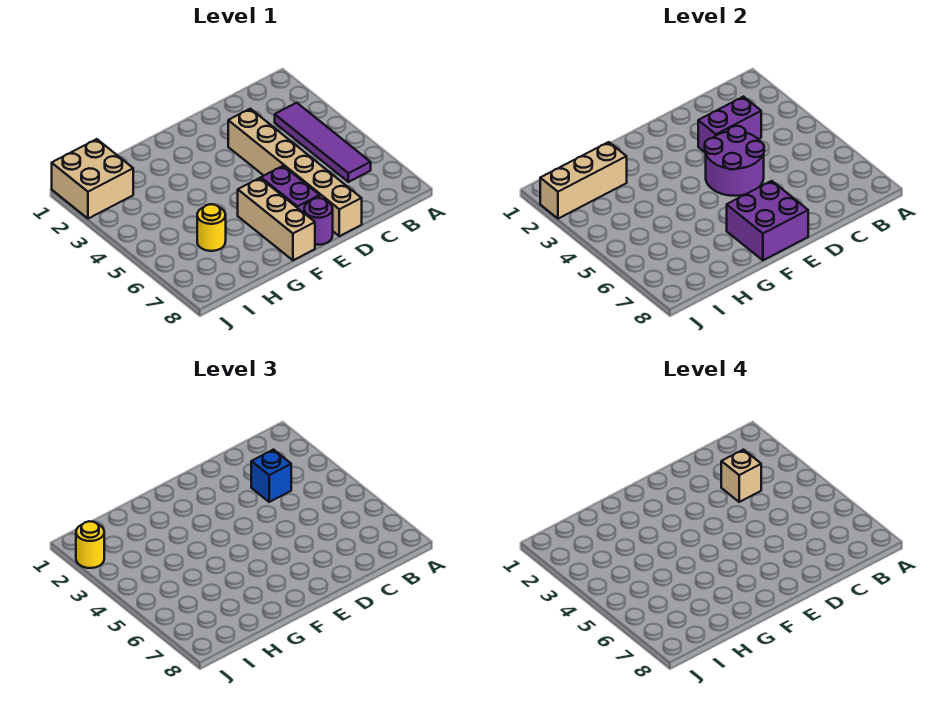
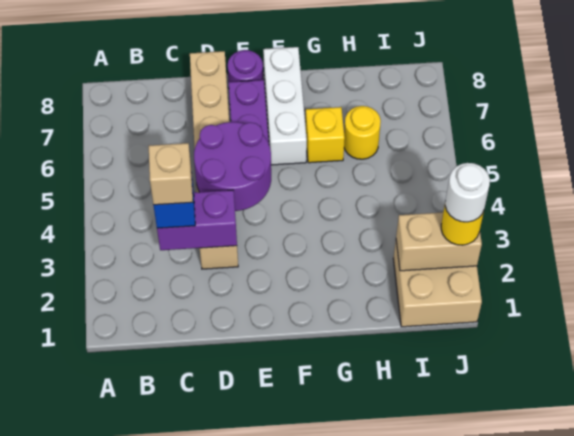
purple 1x4 tile [275,103,371,182] -> none
purple 2x2 brick [727,181,808,260] -> none
tan 1x3 brick [238,178,315,260] -> white 1x3 brick [263,47,307,165]
none -> yellow 1x1 brick [305,107,345,163]
tan 1x3 brick [540,142,627,219] -> tan 1x2 brick [396,212,482,271]
none -> white 1x1 round brick [445,163,490,222]

